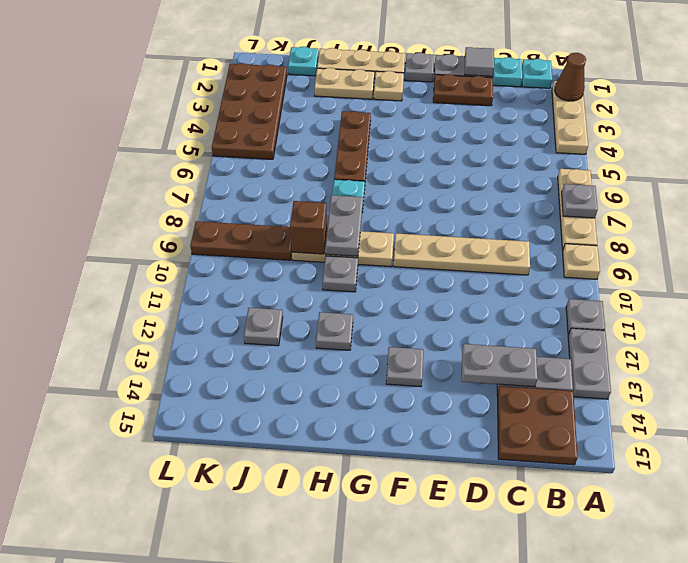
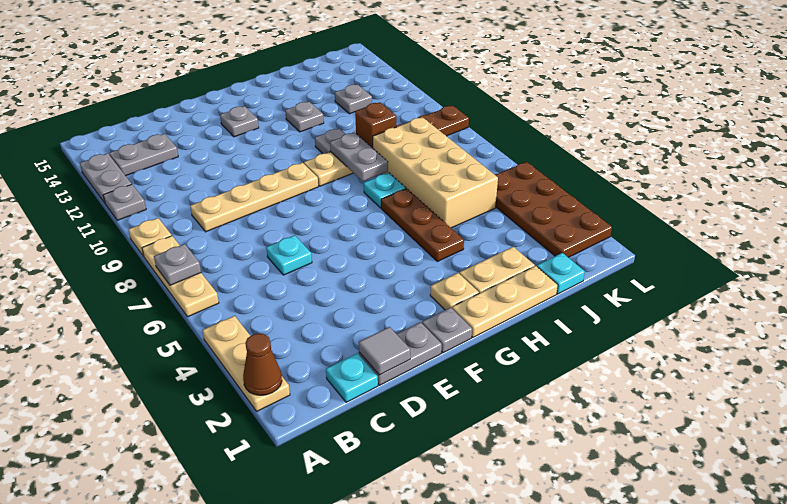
cyan 1x1 plate [522,59,552,88] -> cyan 1x1 plate moved to [266,235,312,275]
brown 2x2 plate [497,386,578,465] -> none
grey 1x2 plate [462,344,538,387] -> none
brown 1x2 plate [433,74,493,106] -> none
none -> tan 2x4 brick [373,117,498,228]

